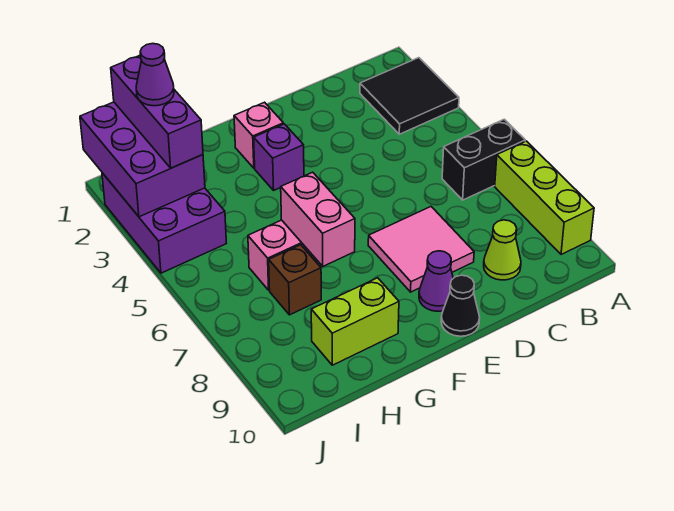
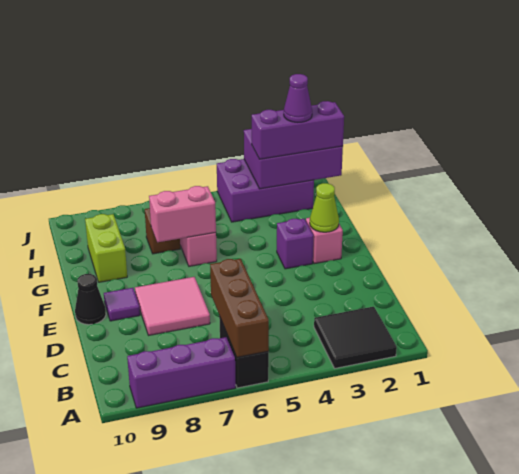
none -> brown 1x3 brick [210,259,269,357]
lime 1x3 brick [495,141,594,254] -> purple 1x3 brick [127,337,236,408]
lime 1x1 cone [484,220,521,280] -> lime 1x1 cone moved to [310,183,339,232]
purple 1x1 cone [419,251,453,311] -> purple 1x1 tile [104,288,140,321]

